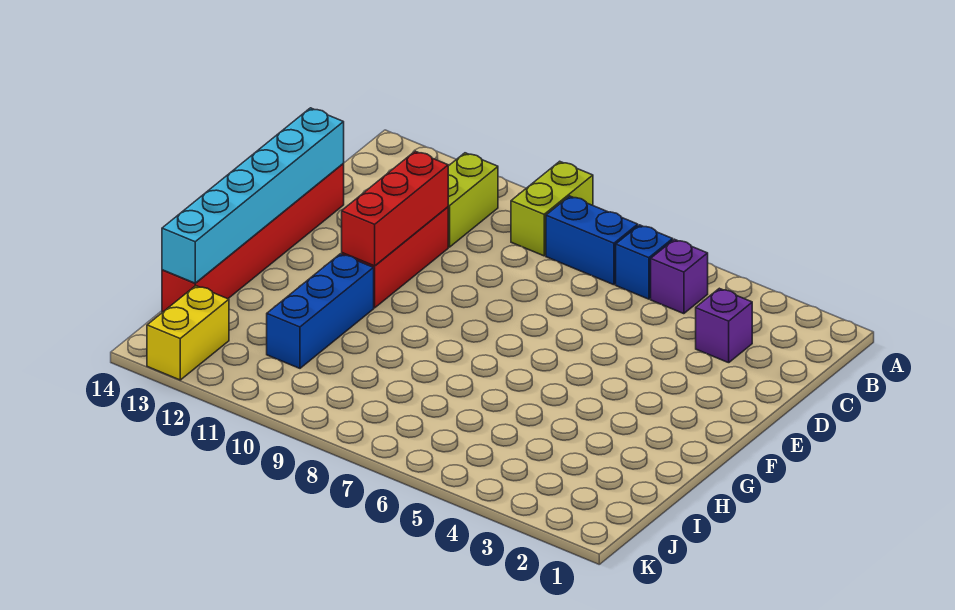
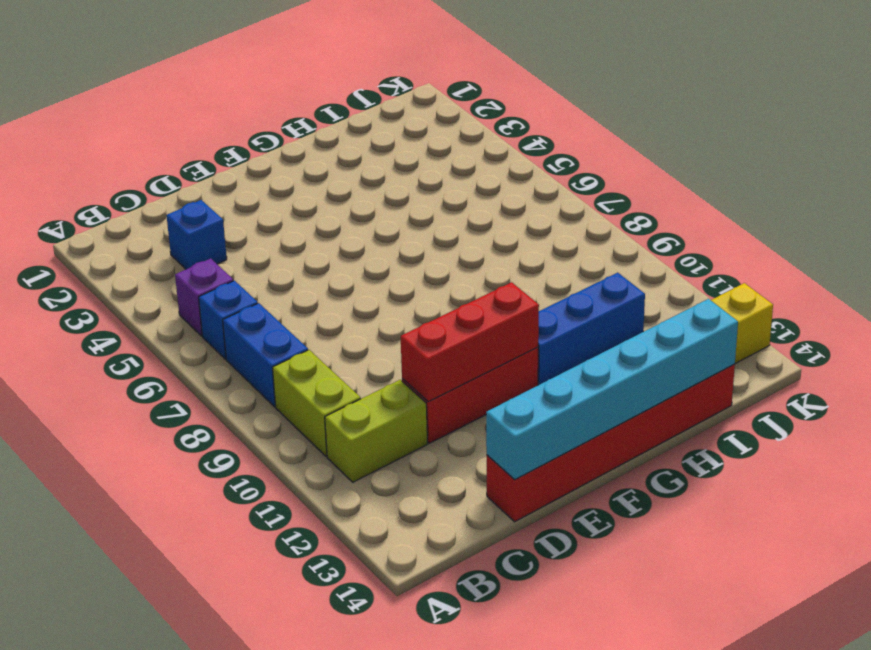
lime 1x2 brick [511,161,593,256] -> lime 1x2 brick turned to [273,350,361,457]
purple 1x1 brick [696,288,752,363] -> blue 1x1 brick [166,200,227,269]

